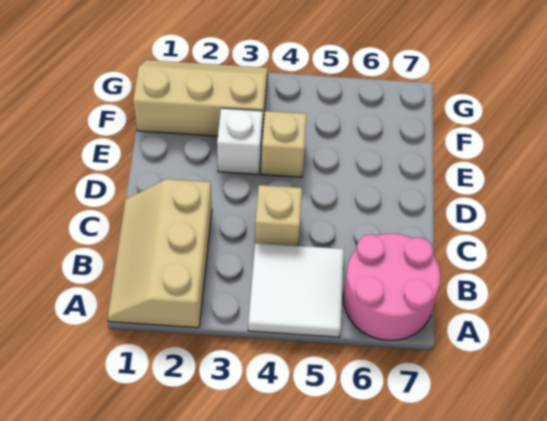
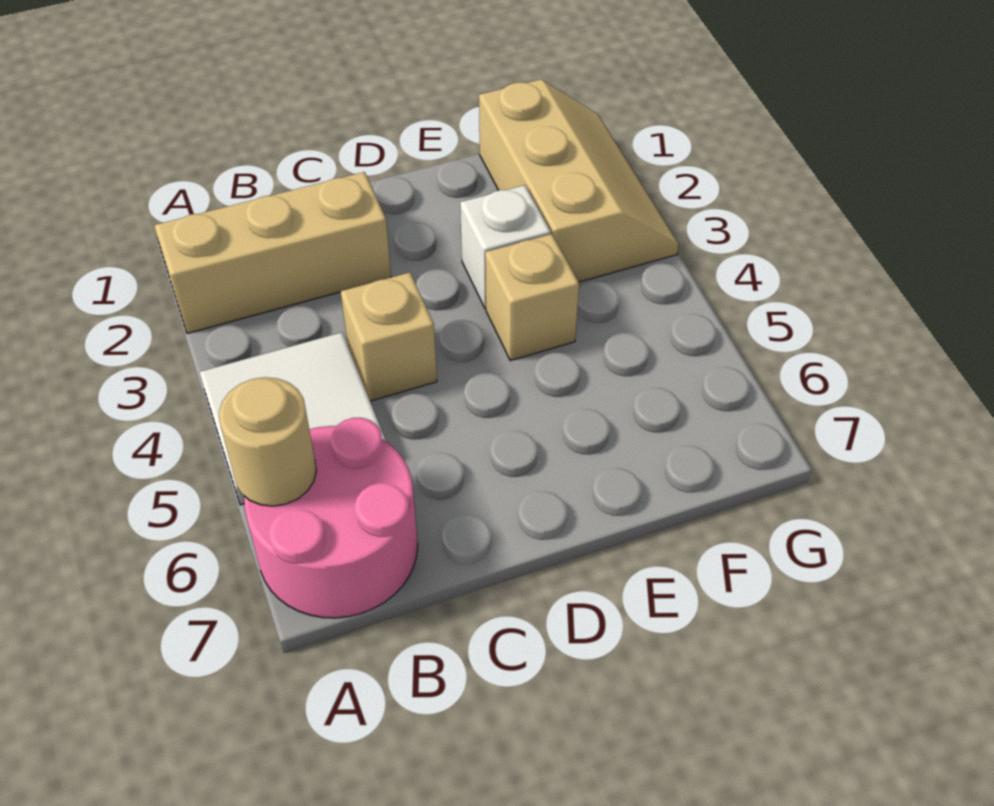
none -> tan 1x1 round brick [219,377,316,506]

